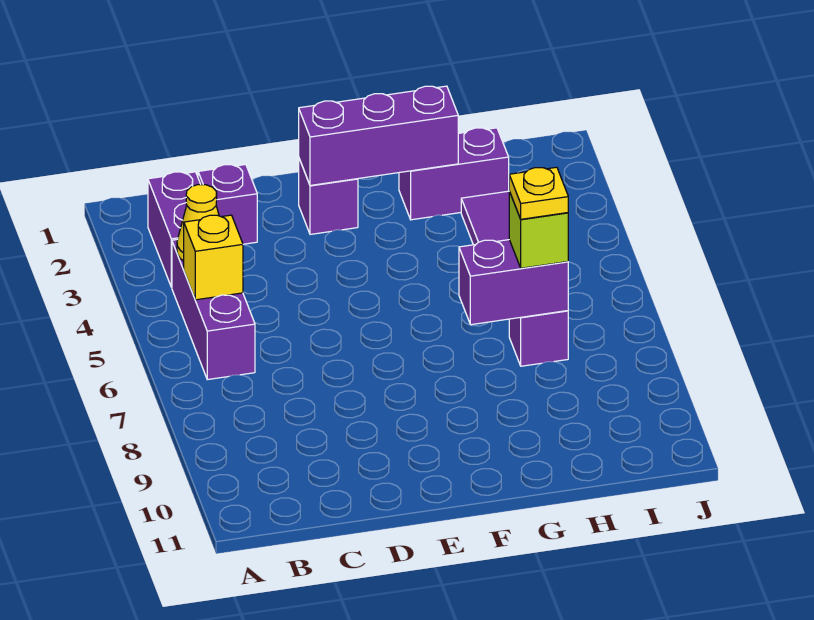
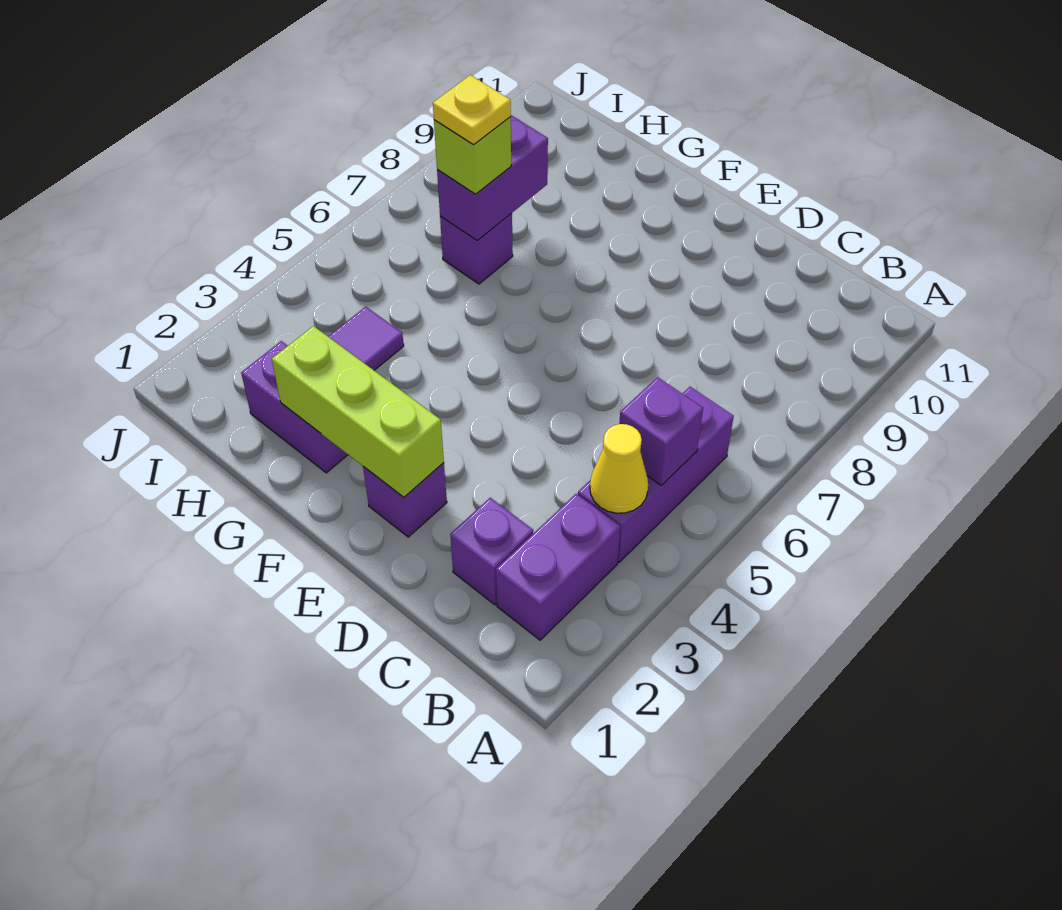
yellow 1x1 brick [184,215,243,300] -> purple 1x1 brick [619,377,703,486]
purple 1x3 brick [299,86,458,185] -> lime 1x3 brick [272,326,444,497]
purple 1x2 brick [459,240,568,325] -> purple 1x2 brick turned to [437,115,548,240]

